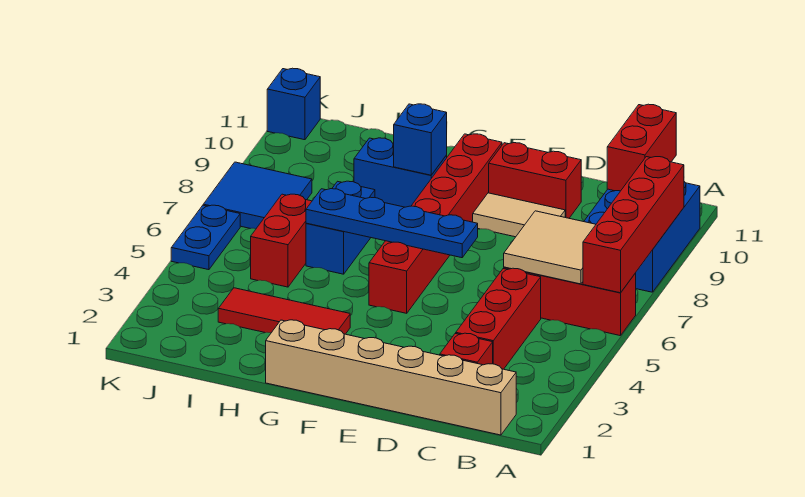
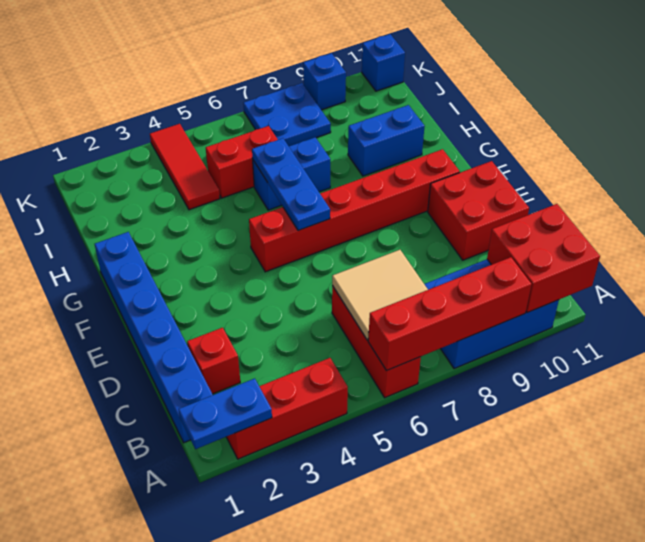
tan 1x6 brick [266,320,516,435] -> blue 1x6 brick [95,232,213,443]
red 1x2 brick [607,104,676,191] -> red 2x2 brick [487,204,600,313]
red 1x3 brick [456,268,541,369] -> red 1x3 brick moved to [227,358,348,459]
tan 1x2 tile [473,193,565,237] -> none
red 1x2 brick [489,143,581,218] -> red 2x2 brick [428,161,529,260]
blue 1x4 plate [306,189,478,258] -> blue 1x3 plate [252,138,330,231]
red 1x3 tile [218,288,350,334] -> red 1x3 tile moved to [150,124,220,210]
blue 1x2 brick [354,138,447,207] -> blue 1x2 brick turned to [348,105,425,176]
blue 1x1 brick [394,104,447,175] -> blue 1x1 brick moved to [303,53,346,110]
blue 2x2 tile [203,162,312,229] -> blue 2x2 plate [243,83,331,146]
blue 1x2 plate [171,205,240,270] -> blue 1x2 plate moved to [178,378,272,449]

